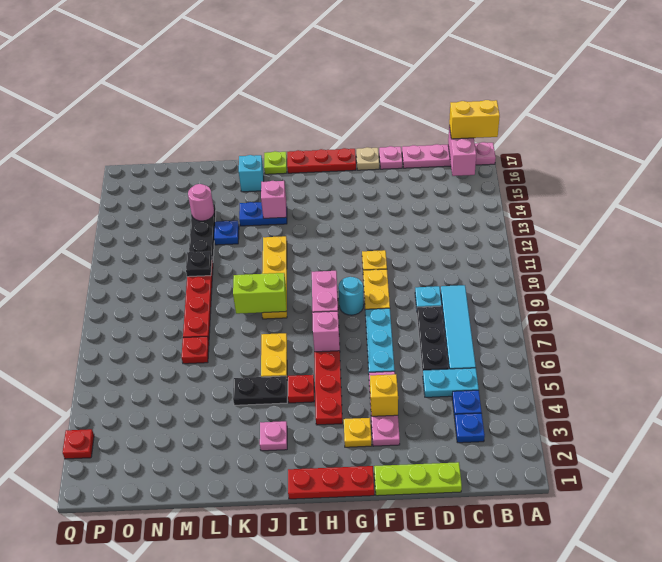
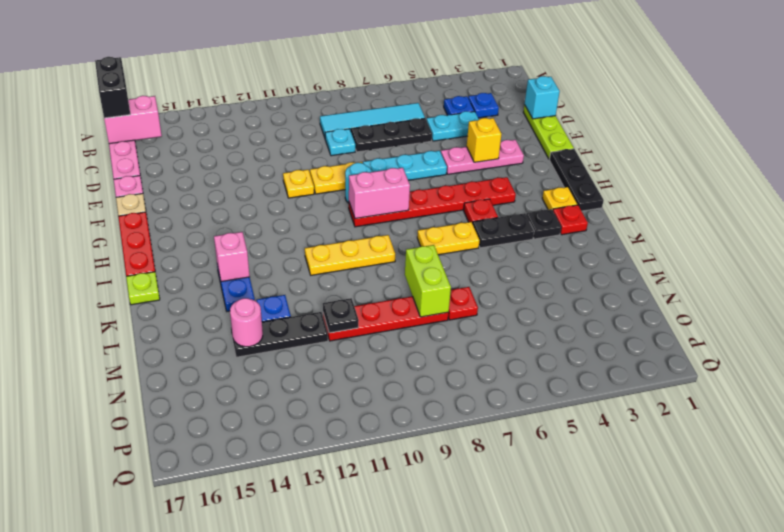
yellow 1x2 brick [449,100,500,139] -> black 1x2 brick [95,57,130,118]
cyan 1x2 plate [423,368,479,397] -> cyan 1x2 plate turned to [427,111,479,141]
red 1x3 plate [288,466,374,499] -> black 1x3 plate [549,149,604,211]
yellow 1x1 plate [344,418,372,447] -> yellow 1x1 plate moved to [542,187,578,210]
pink 1x1 brick [312,311,340,352] -> none
pink 1x1 plate [260,421,287,451] -> black 1x1 plate [526,209,561,239]
black 1x2 plate [233,376,287,405] -> black 1x2 plate turned to [472,213,534,248]
yellow 1x4 plate [262,236,287,319] -> yellow 1x3 plate [305,235,395,275]
lime 1x2 brick [233,273,286,314] -> lime 1x2 brick moved to [405,245,451,317]
cyan 1x1 brick [239,155,264,192] -> cyan 1x1 brick moved to [525,76,560,119]
red 1x1 plate [63,429,94,459] -> red 1x1 plate moved to [553,205,588,235]

